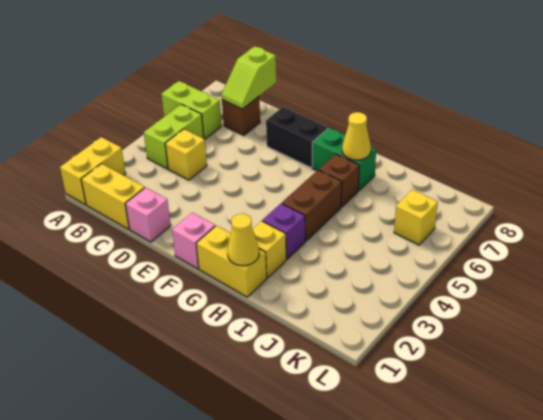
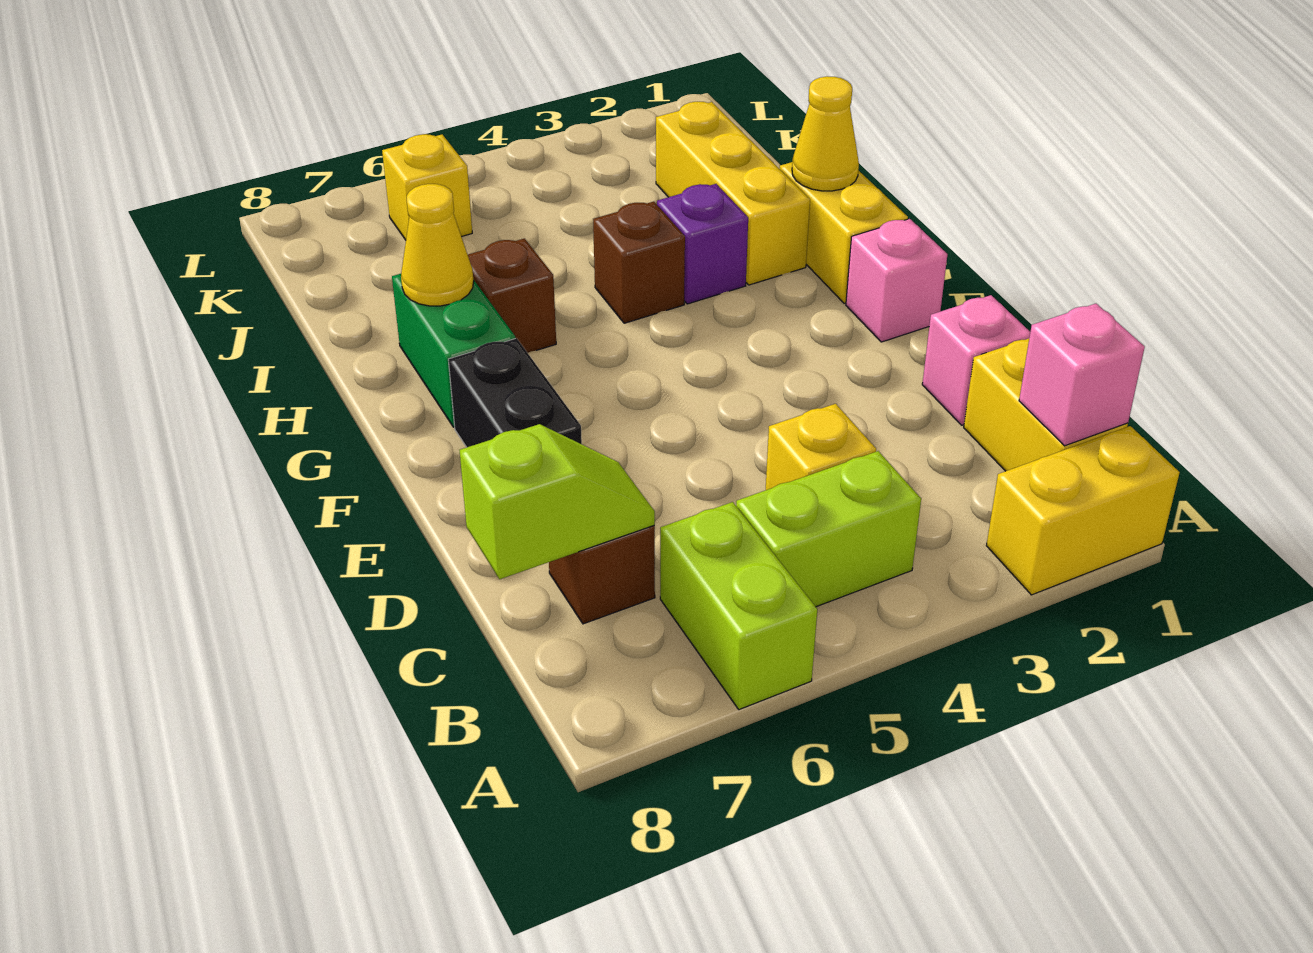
none -> pink 1x1 brick [1019,304,1145,446]
yellow 1x1 brick [253,221,286,278] -> yellow 1x3 brick [656,102,810,285]
brown 1x2 brick [282,170,342,241] -> brown 1x1 brick [593,202,685,323]

